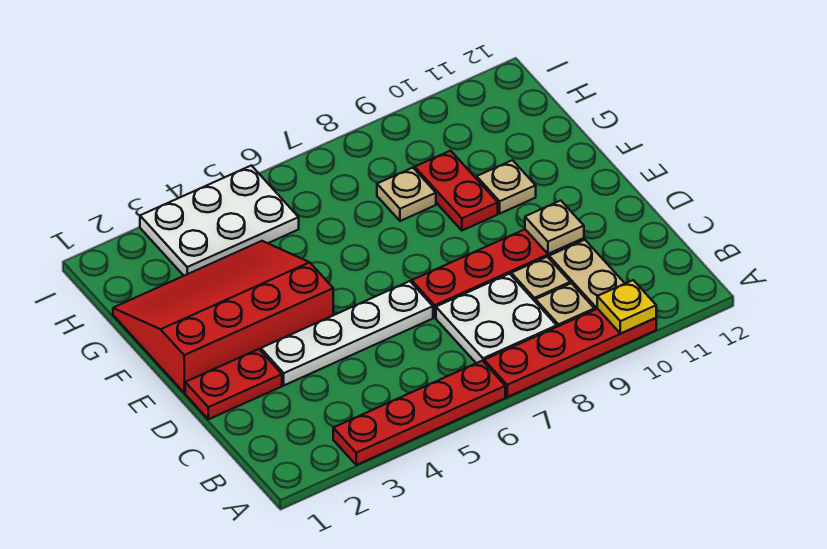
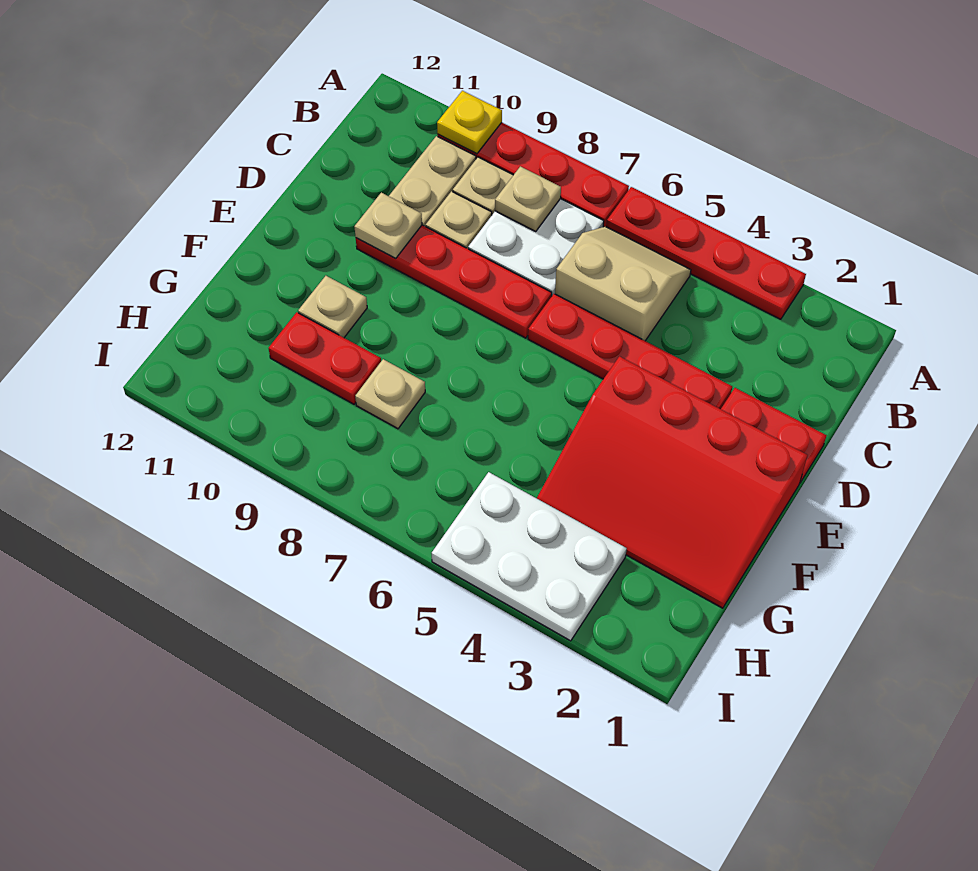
none -> tan 2x2 slope [555,227,691,341]
none -> tan 1x1 plate [495,166,561,231]
white 1x4 plate [261,281,433,385] -> red 1x4 plate [528,294,732,409]
red 1x2 plate [415,151,498,231] -> red 1x2 plate turned to [269,312,381,404]

